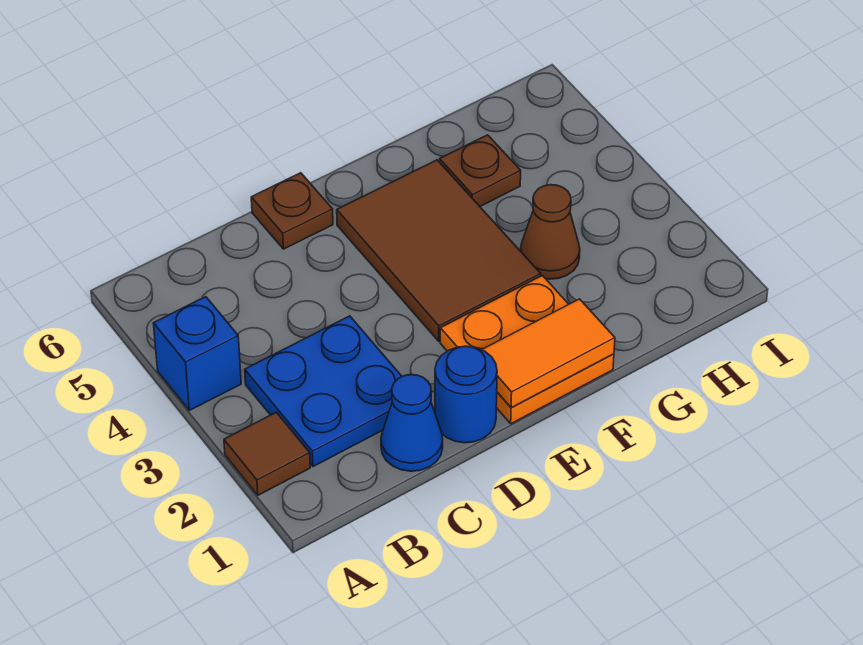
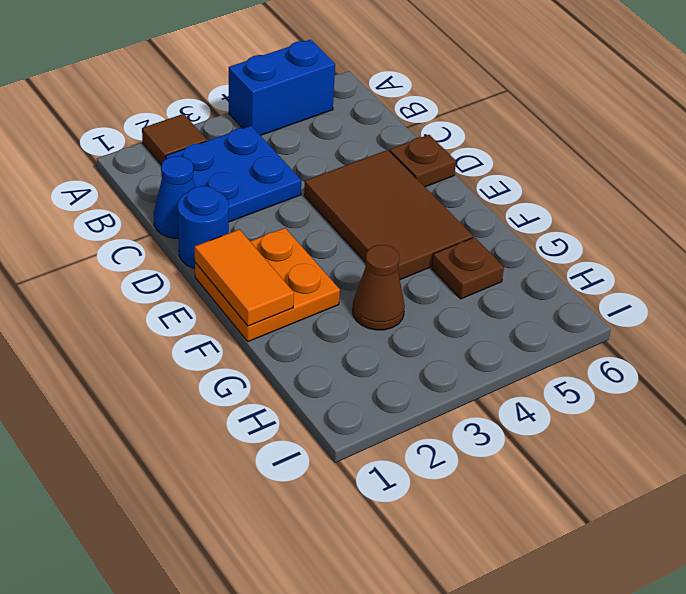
blue 1x1 brick [153,297,241,410] -> blue 1x2 brick [229,40,335,136]
brown 2x3 tile [337,160,541,341] -> brown 2x3 tile turned to [304,150,473,280]

